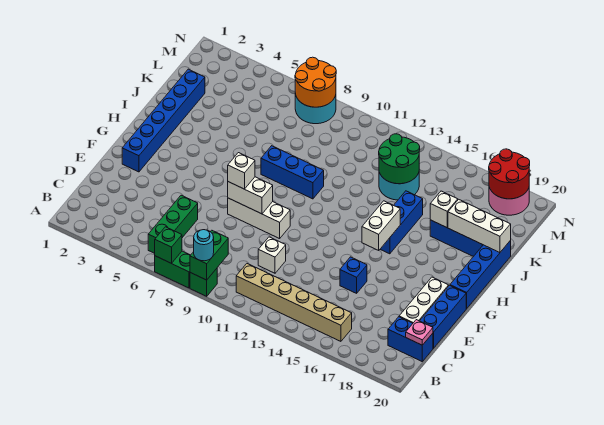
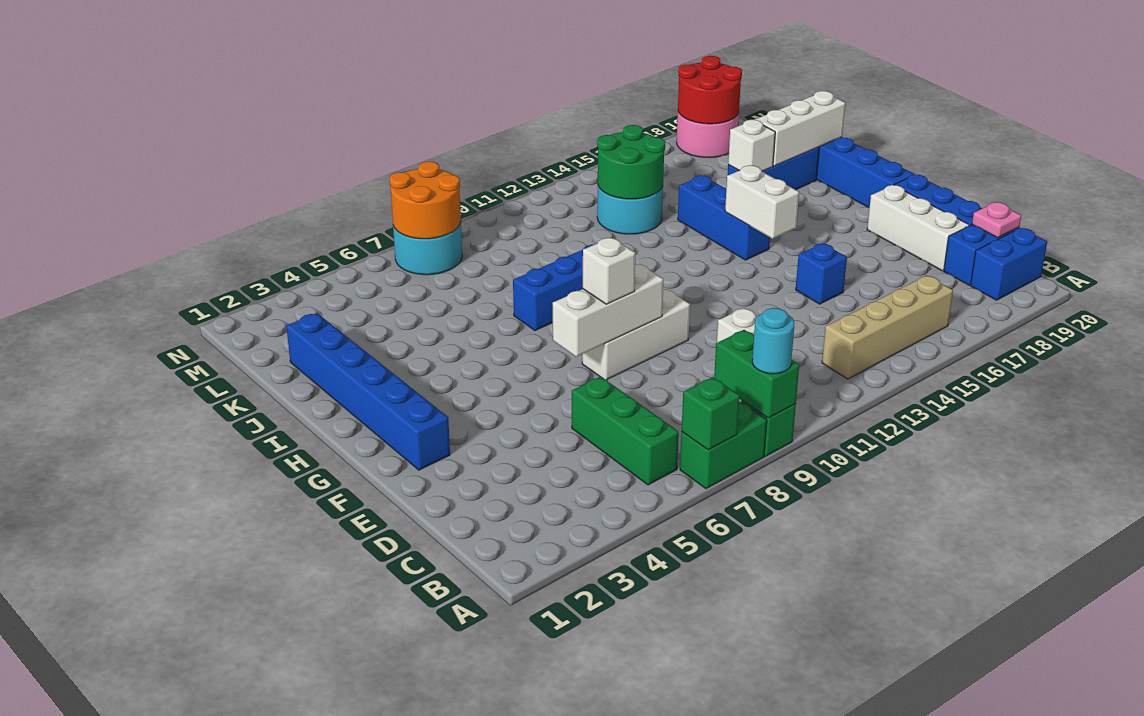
tan 1x6 brick [236,264,352,341] -> tan 1x4 brick [822,275,953,379]
none -> blue 1x2 brick [971,228,1047,300]
white 1x2 brick [228,177,273,214] -> white 1x3 brick [553,264,663,357]

